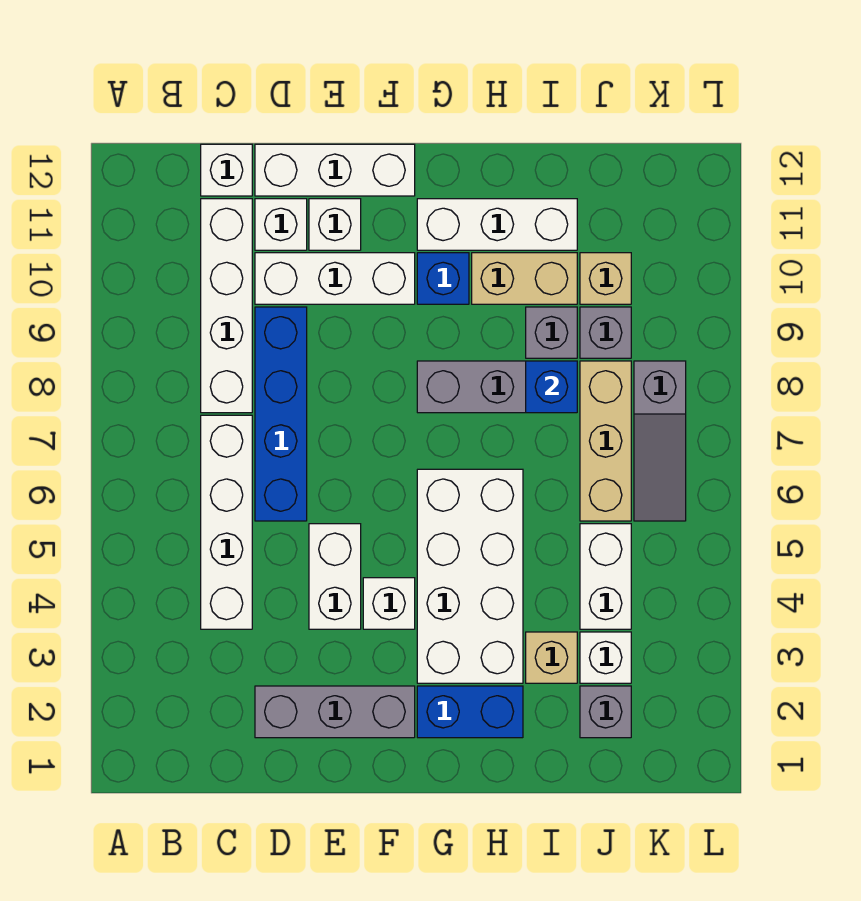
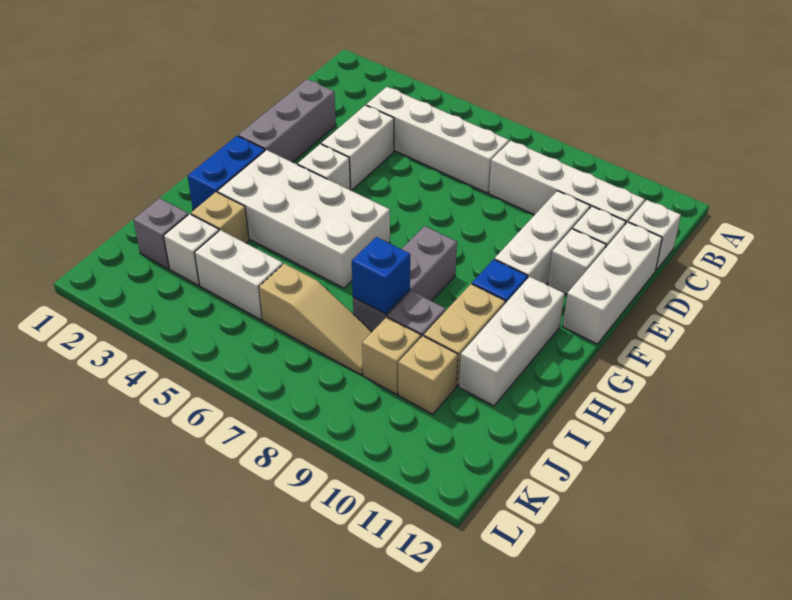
blue 1x4 brick [255,307,307,521] -> none
white 1x2 brick [309,524,361,629] -> white 1x2 brick turned to [321,105,394,191]
tan 1x3 brick [580,361,631,521] -> tan 1x3 slope [259,263,372,375]
grey 1x1 brick [580,307,631,358] -> tan 1x1 brick [362,317,421,394]
grey 1x3 slope [634,361,686,521] -> none

